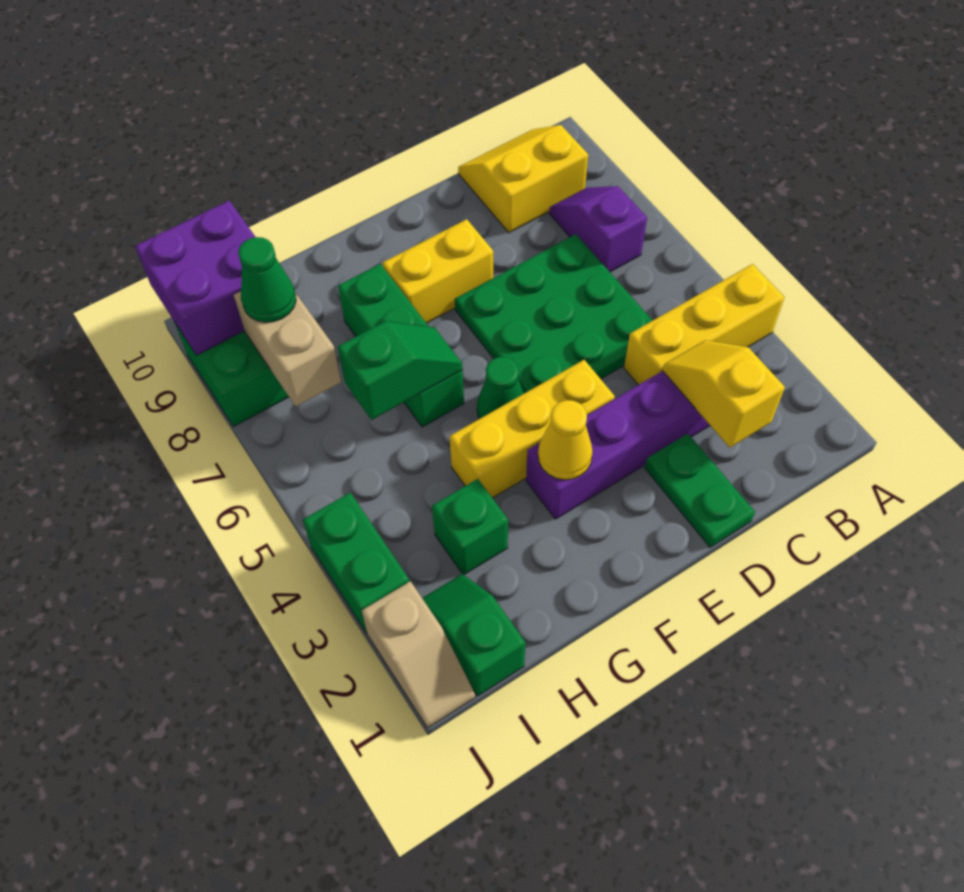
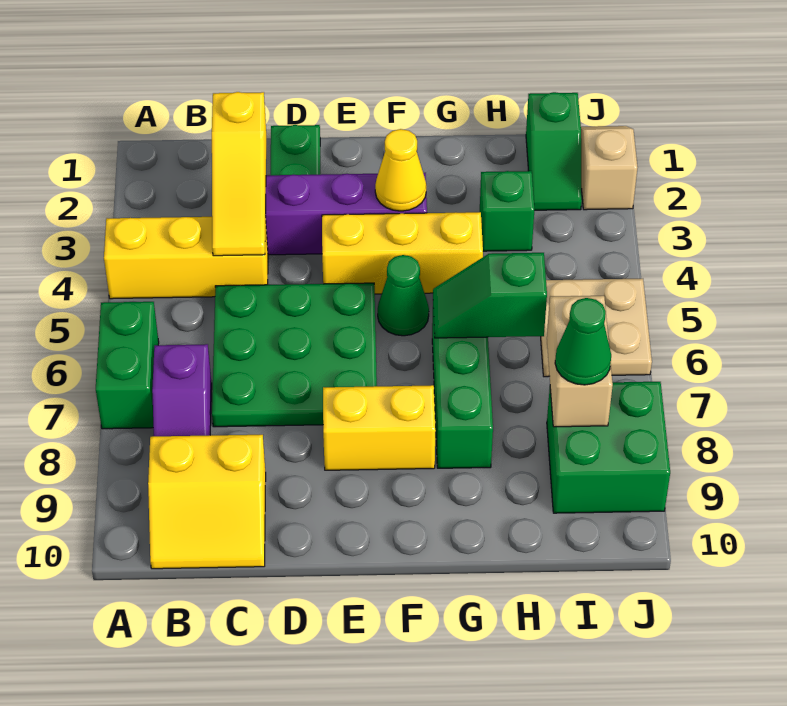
yellow 1x2 slope [663,340,785,448] -> yellow 1x3 slope [212,92,266,256]
none -> tan 2x2 plate [541,279,652,377]
purple 2x2 brick [135,201,255,356] -> none
green 1x2 brick [303,493,409,633] -> green 1x2 brick moved to [96,302,159,429]

